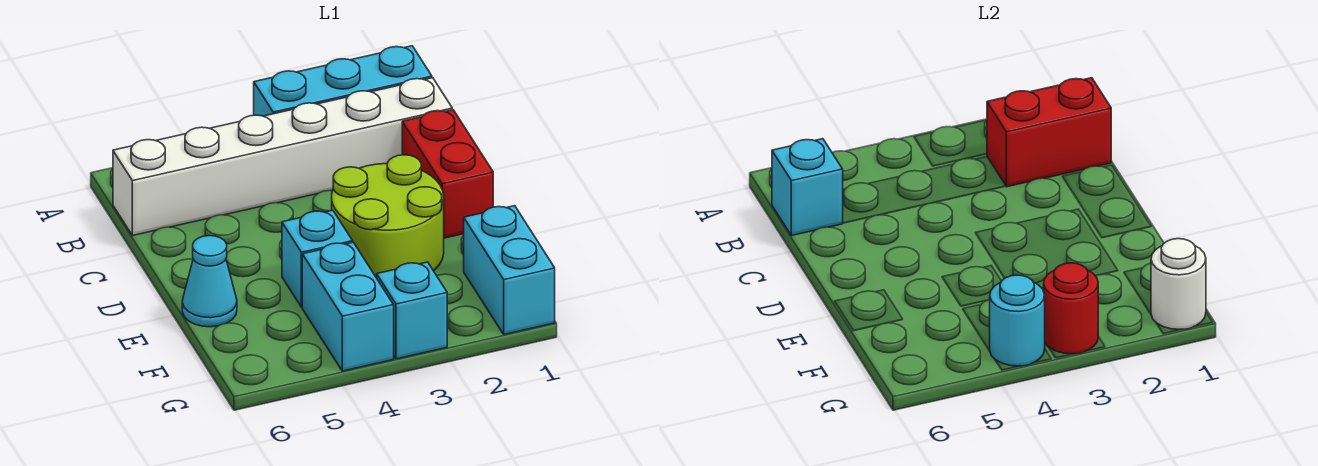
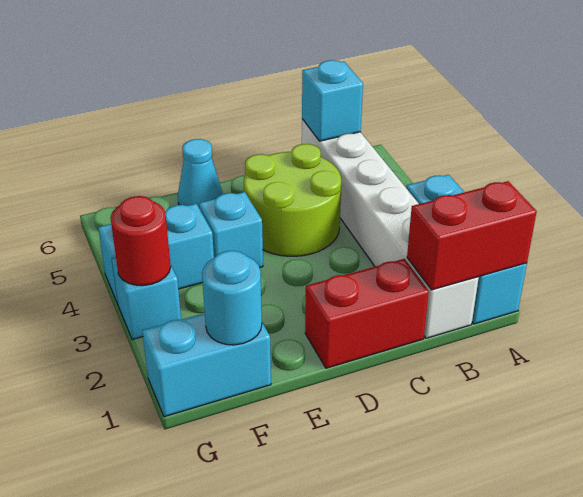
red 1x2 brick [987,78,1111,187] -> red 1x2 brick turned to [407,181,537,290]
lime 2x2 round brick [332,155,444,278] -> lime 2x2 round brick moved to [244,144,341,256]
white 1x1 round brick [1151,239,1206,330] -> none
cyan 1x1 round brick [990,275,1045,366] -> cyan 1x1 round brick moved to [202,251,262,345]

